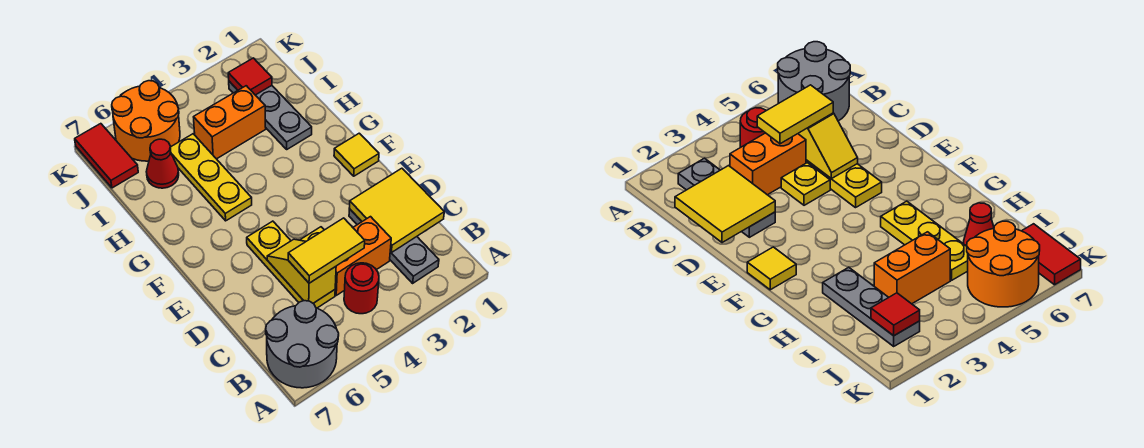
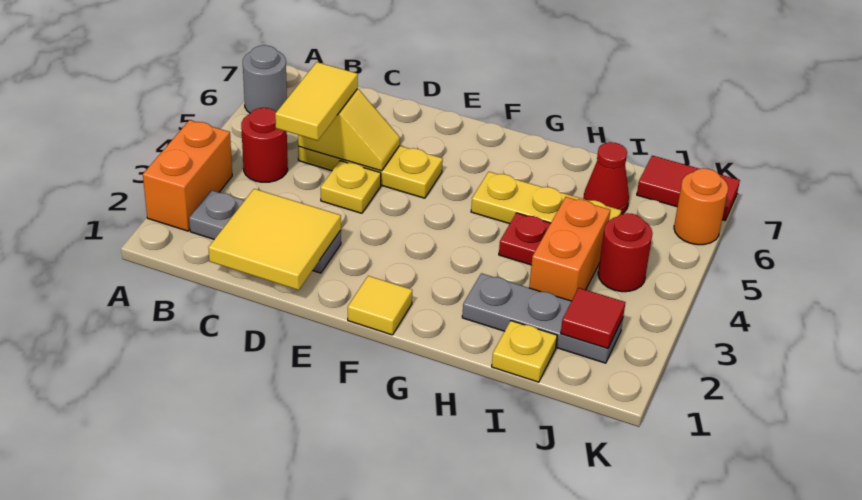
grey 2x2 round brick [266,301,339,388] -> grey 1x1 round brick [243,45,287,113]
orange 1x2 brick [335,217,391,295] -> orange 1x2 brick moved to [143,120,232,231]
none -> red 1x1 plate [499,213,551,265]
none -> yellow 1x1 plate [492,321,557,382]
none -> red 1x1 round brick [598,213,653,292]
orange 2x2 round brick [112,81,180,161] -> orange 1x1 round brick [674,168,728,245]

